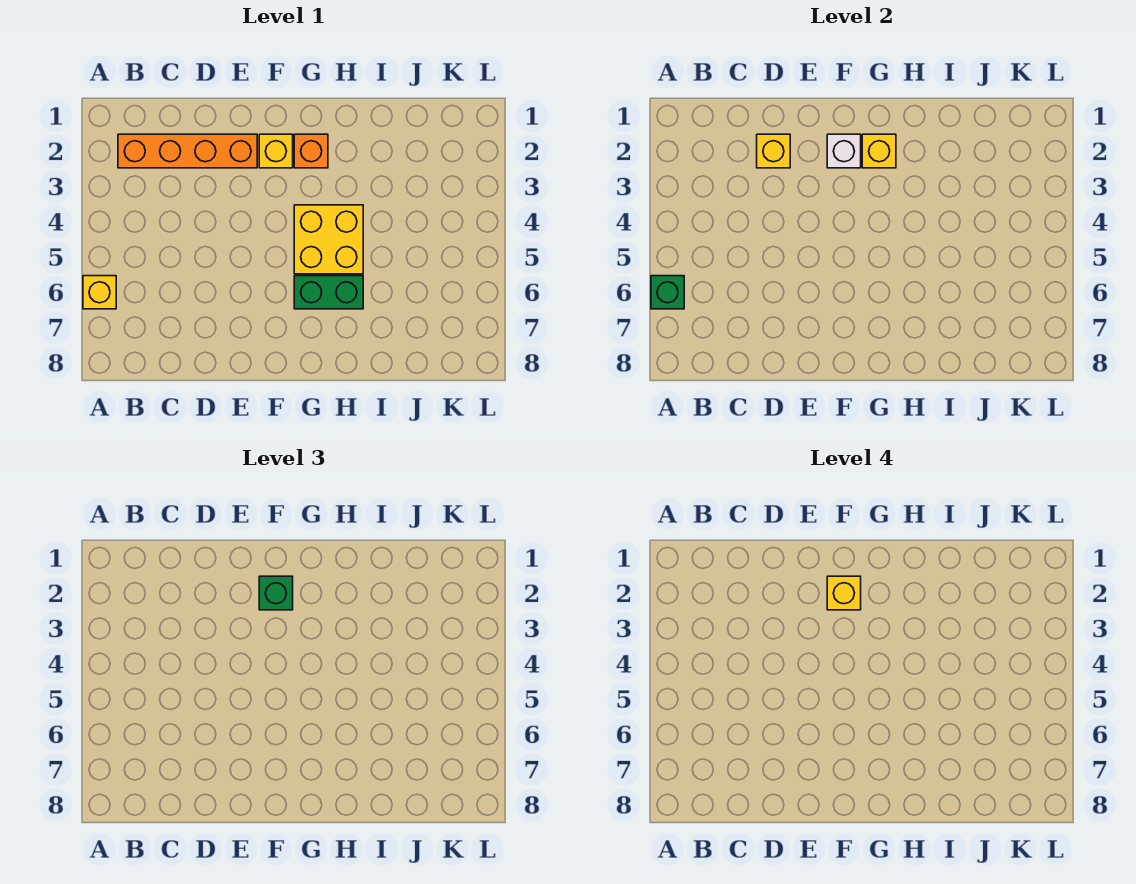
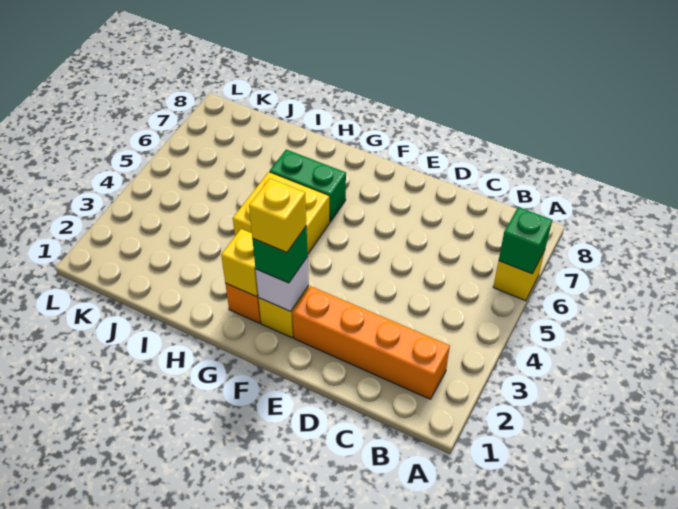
yellow 1x1 brick [757,134,790,168] -> none

